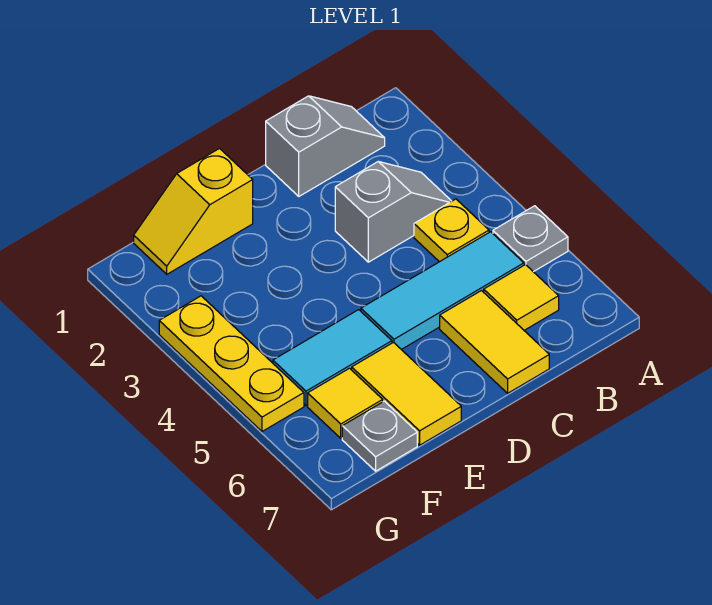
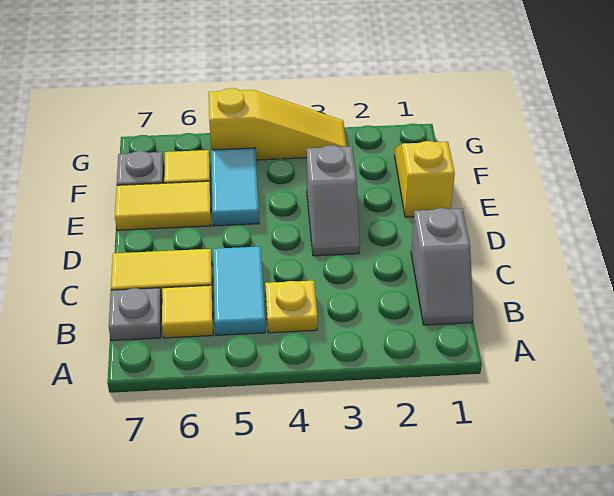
grey 1x1 plate [493,206,568,272] -> grey 1x1 plate moved to [109,288,162,341]
grey 1x2 slope [335,162,451,262] -> grey 1x2 slope moved to [307,145,360,256]
cyan 1x3 tile [361,232,524,350] -> cyan 1x2 tile [213,247,265,335]
yellow 1x3 plate [159,296,304,431] -> yellow 1x3 slope [209,88,347,160]

